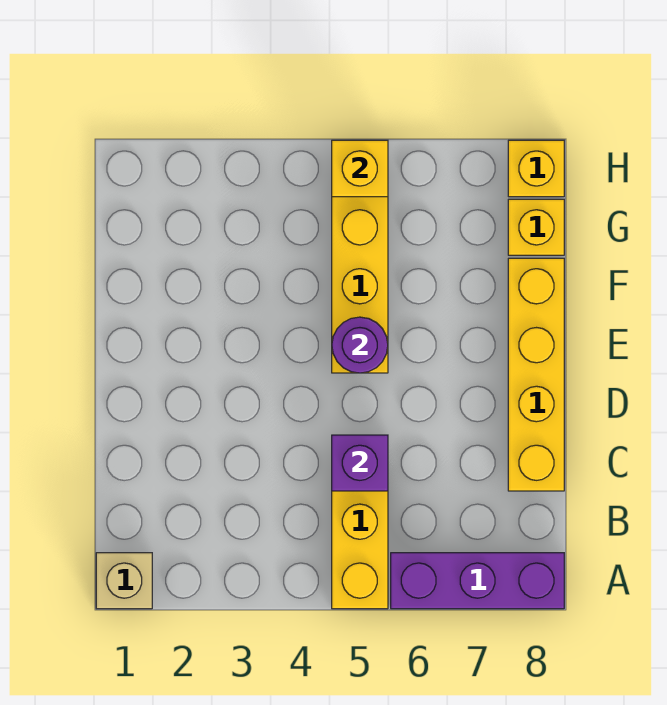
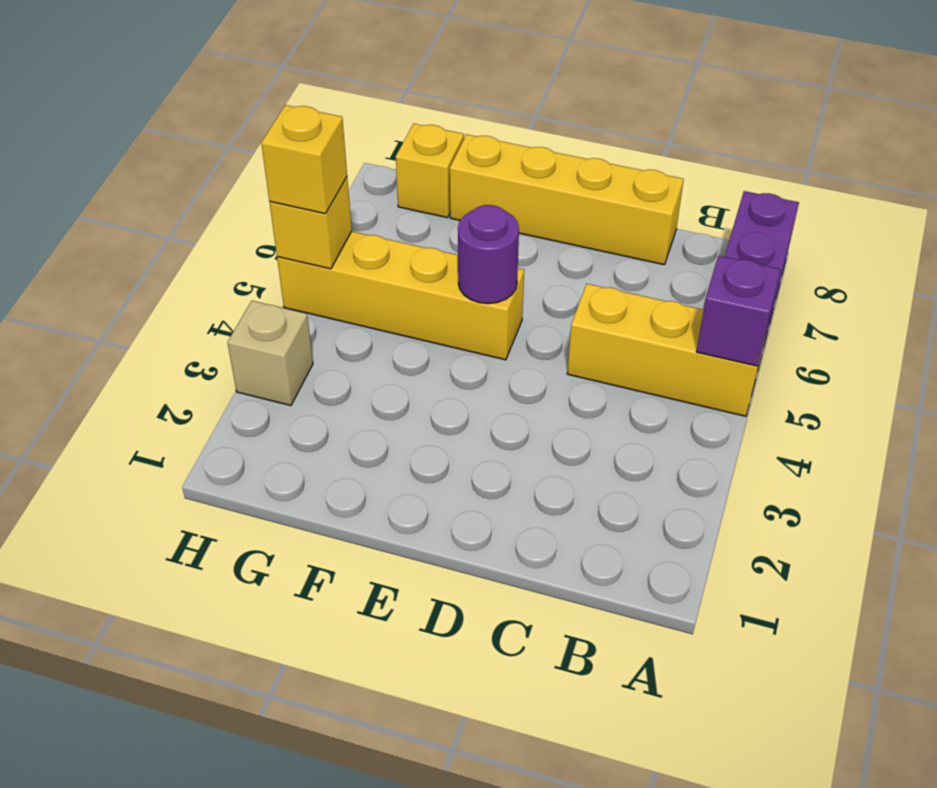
tan 1x1 brick [96,553,152,609] -> tan 1x1 brick moved to [227,301,313,406]
purple 1x1 brick [332,435,388,491] -> purple 1x1 brick moved to [696,256,781,366]
yellow 1x1 brick [508,140,564,197] -> yellow 1x1 brick moved to [261,105,347,214]

